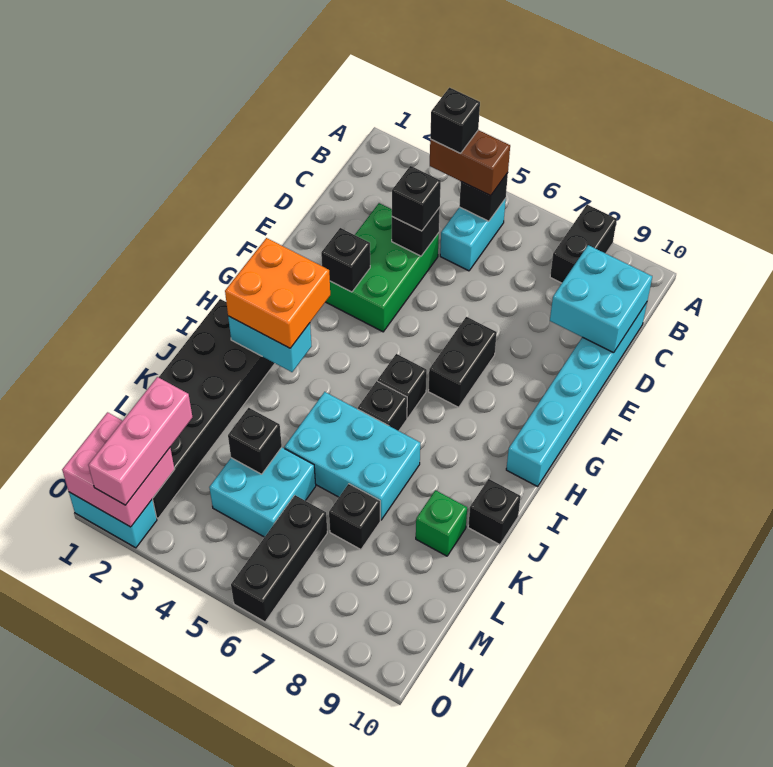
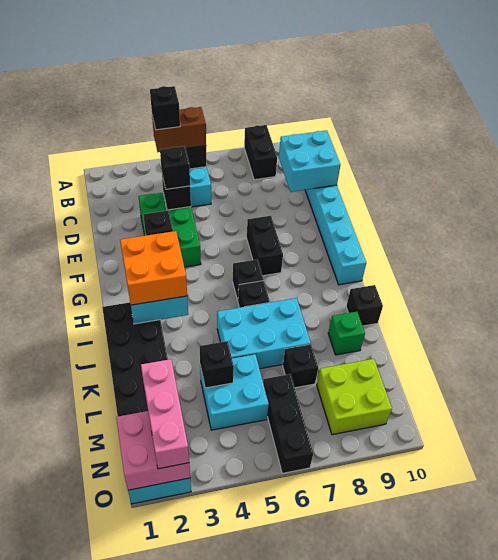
none -> lime 2x2 brick [317,359,392,435]

